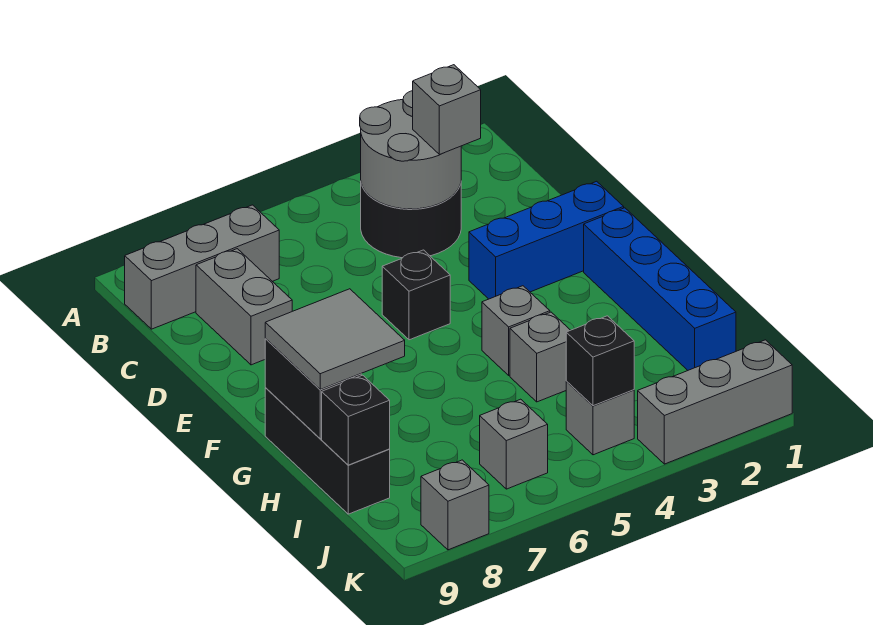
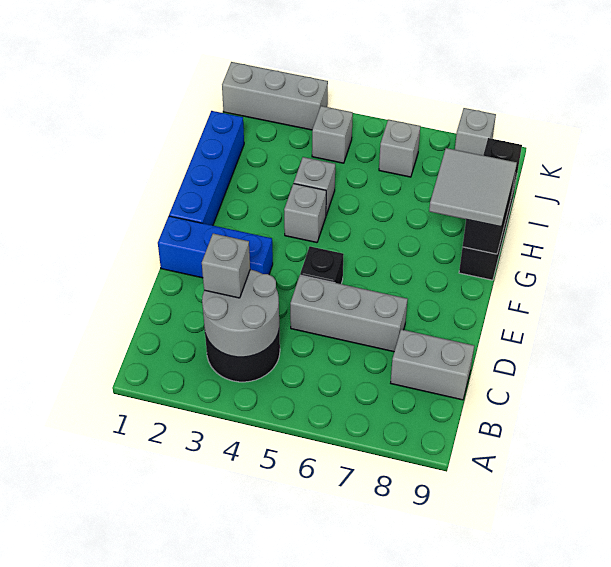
grey 1x3 brick [125,205,279,329] -> grey 1x3 brick moved to [290,275,408,352]
grey 1x2 brick [196,249,292,365] -> grey 1x2 brick turned to [391,329,474,400]
black 1x1 brick [566,316,634,406] -> none

